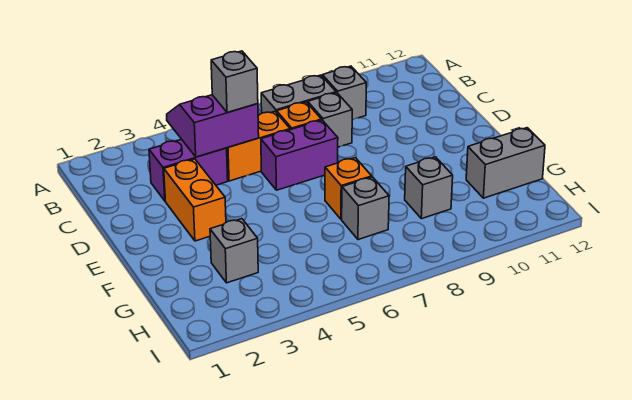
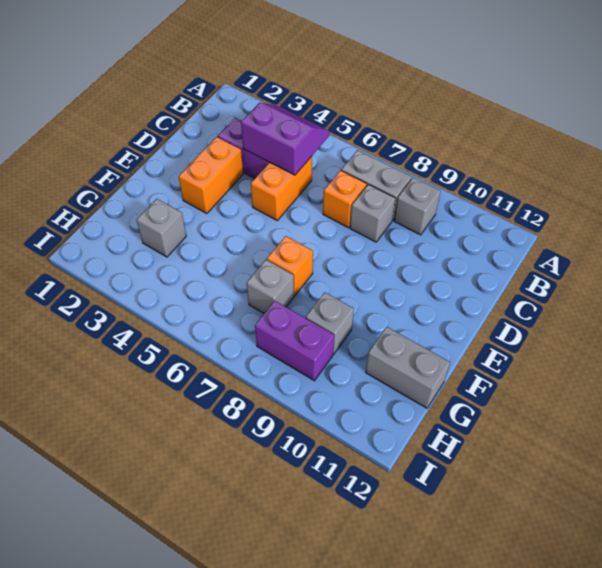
orange 1x2 brick [227,111,290,181] -> orange 1x2 brick turned to [251,156,312,220]
grey 1x1 brick [211,51,258,113] -> none
purple 1x2 brick [261,120,338,190] -> purple 1x2 brick moved to [255,301,334,381]

